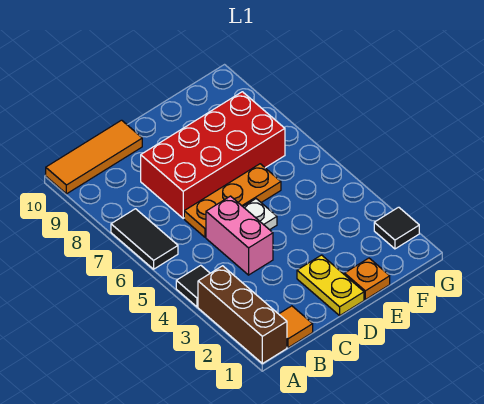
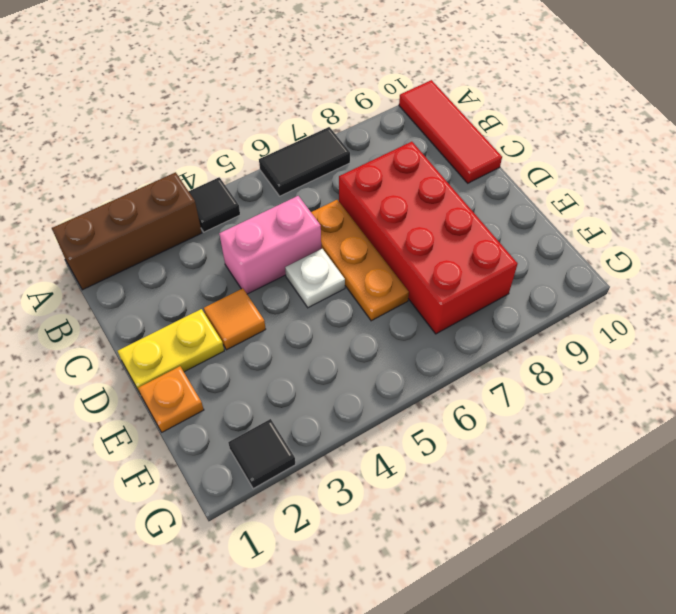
orange 1x3 tile [46,120,142,194] -> red 1x3 tile [399,80,502,183]
orange 1x1 tile [279,306,313,348] -> orange 1x1 tile moved to [204,288,266,350]

